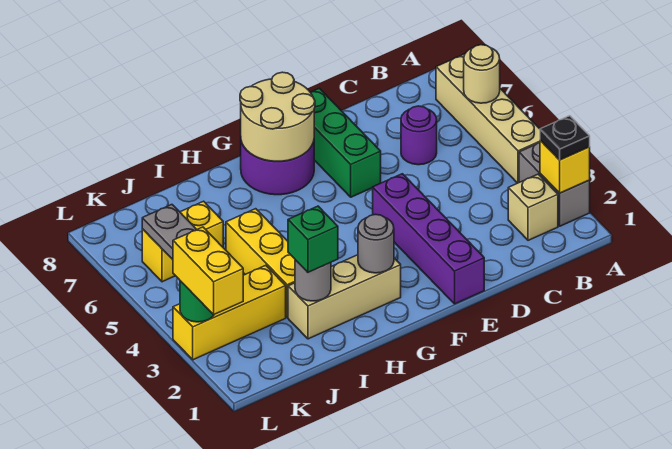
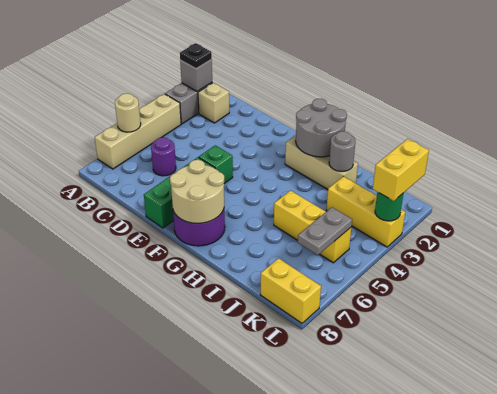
yellow 1x1 brick [540,140,590,193] -> grey 1x1 brick [180,60,212,91]
purple 1x4 brick [373,174,484,304] -> none
grey 1x1 round brick [358,214,394,273] -> grey 2x2 round brick [296,99,347,157]
green 1x1 brick [288,206,338,272] -> green 1x1 brick moved to [199,145,233,184]
yellow 1x3 brick [226,209,295,317] -> yellow 1x3 brick turned to [274,190,351,263]
yellow 1x2 brick [142,201,223,282] -> yellow 1x2 brick moved to [260,258,321,323]

